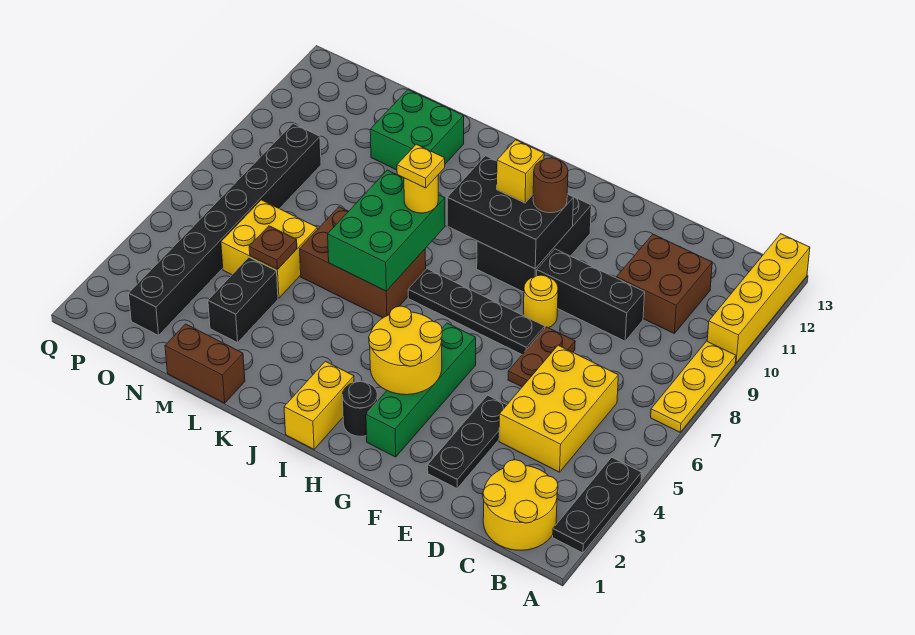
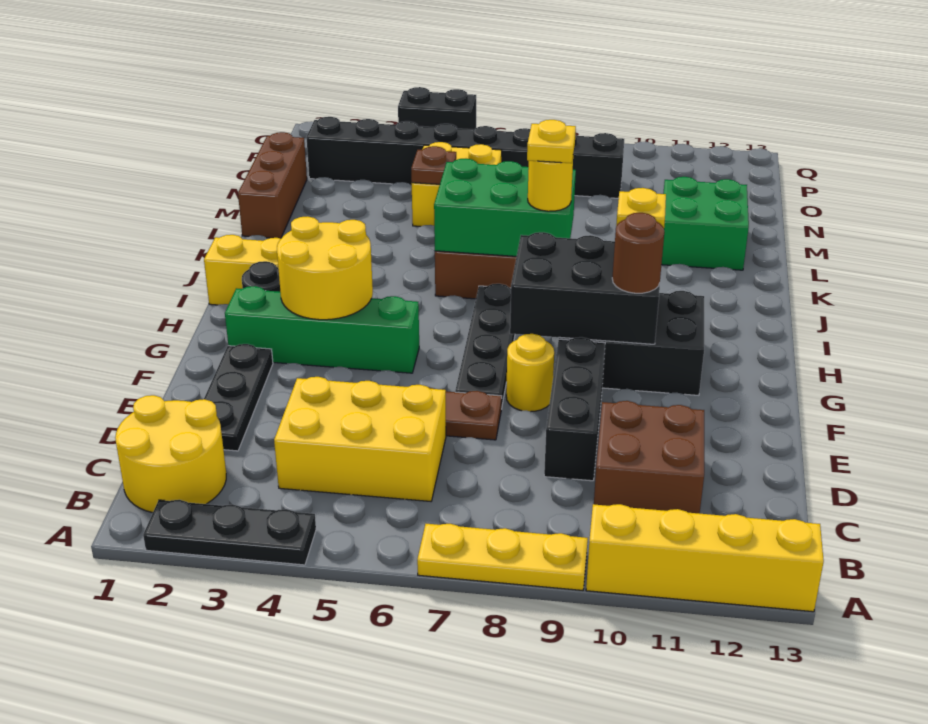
black 1x3 plate [428,395,507,488] -> black 1x3 plate turned to [204,344,273,451]
black 2x3 brick [447,156,574,268] -> black 2x3 brick turned to [510,232,660,344]
brown 1x2 brick [165,324,245,403] -> brown 1x3 brick [238,132,307,239]
black 1x2 brick [208,258,278,343] -> black 1x2 brick moved to [398,87,476,130]

